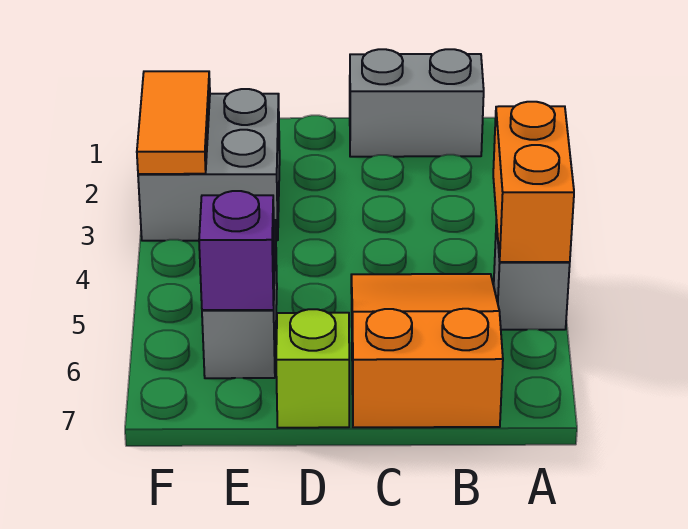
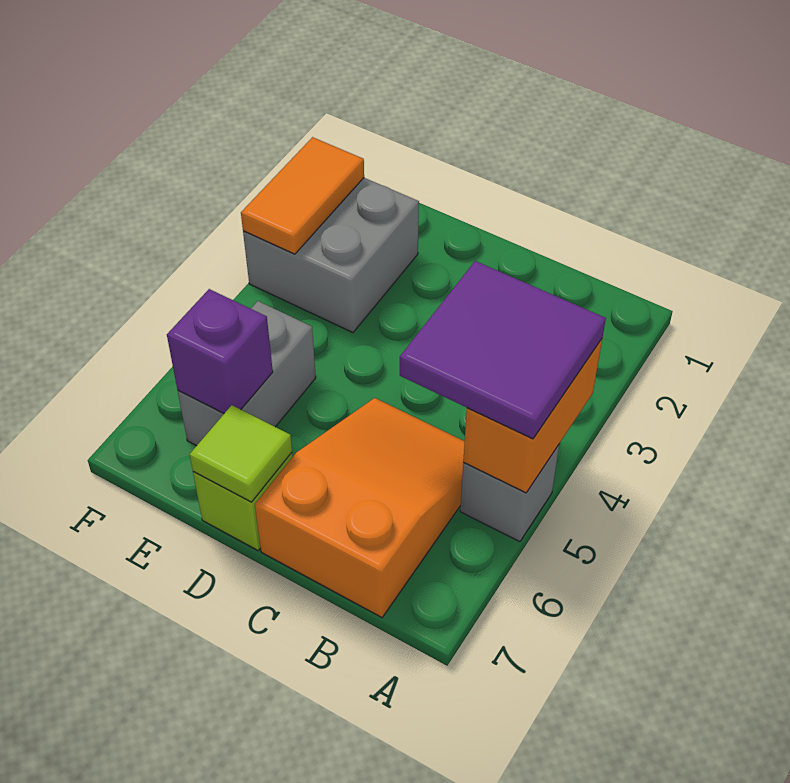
none -> purple 2x2 tile [400,261,606,439]
grey 1x2 brick [350,49,484,157] -> none
none -> lime 1x1 tile [190,405,292,502]

